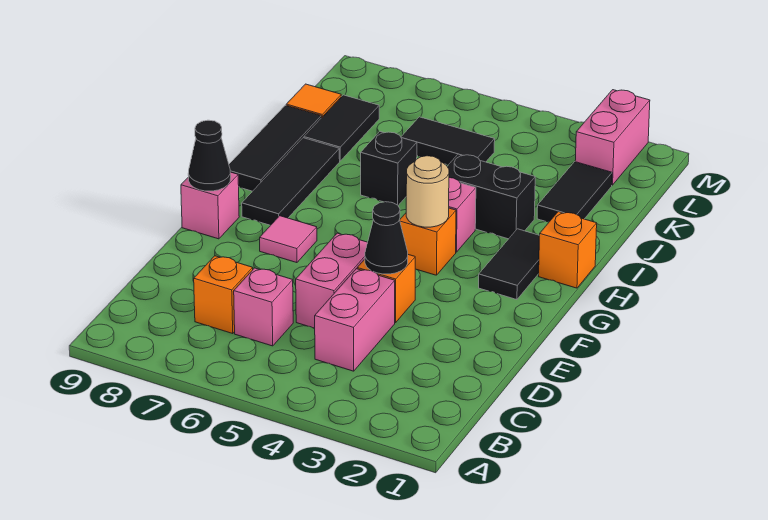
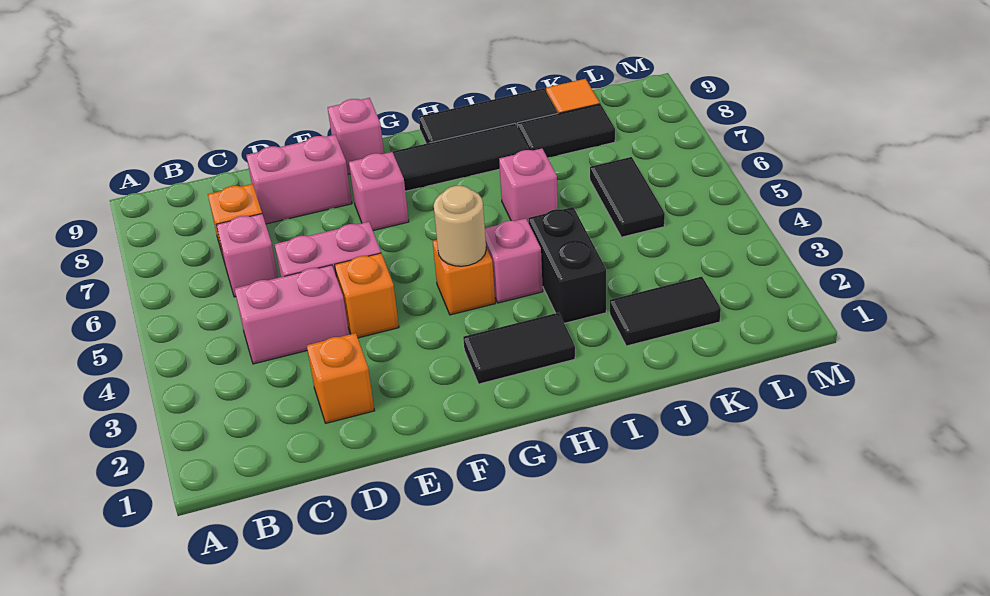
black 1x1 cone [365,202,408,274] -> none
pink 1x1 tile [260,216,317,263] -> pink 1x1 brick [349,152,409,230]
black 1x1 cone [188,120,231,191] -> none
orange 1x1 brick [539,212,597,288] -> orange 1x1 brick moved to [307,333,374,423]
black 1x1 brick [361,132,417,205] -> pink 1x1 brick [499,149,558,223]
pink 1x2 brick [575,90,650,185] -> pink 1x2 brick moved to [246,135,352,224]

